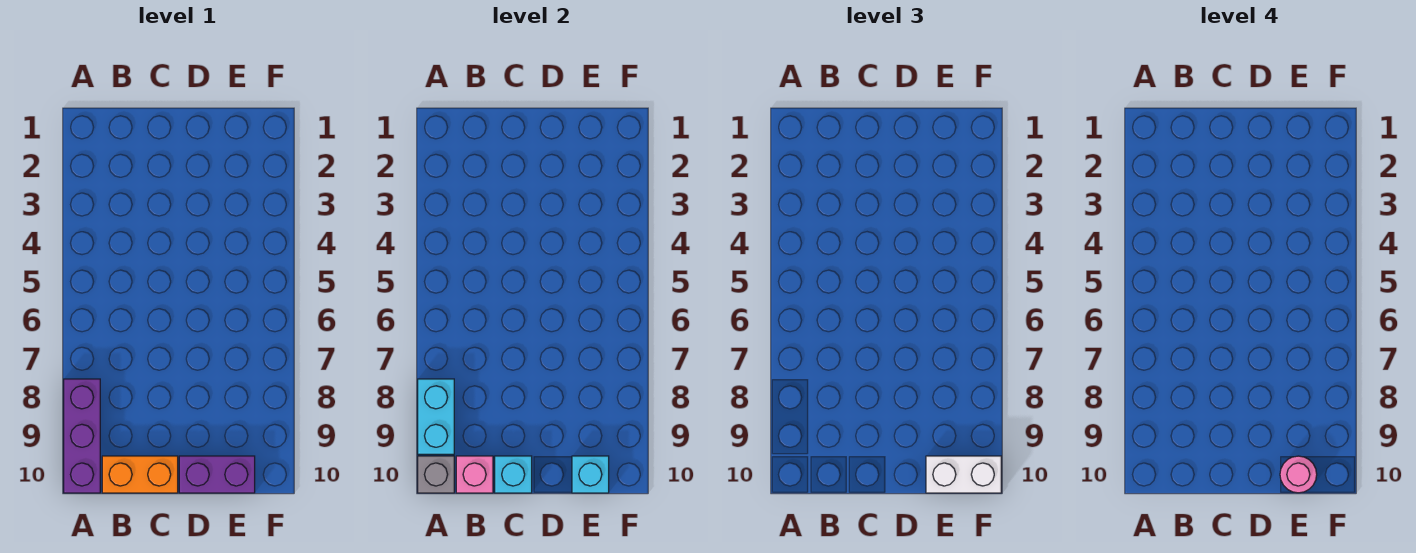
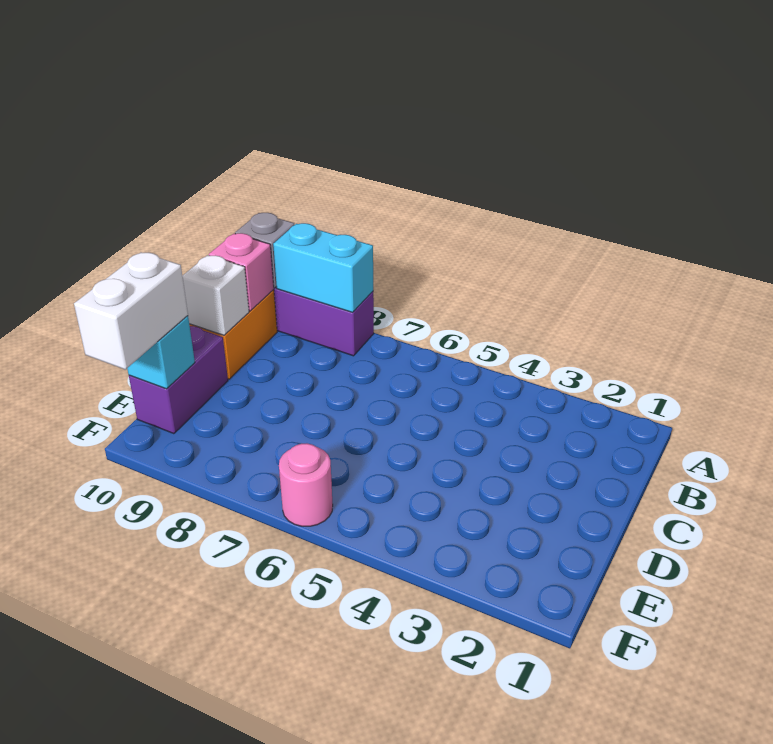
cyan 1x1 brick [495,456,532,493] -> white 1x1 brick [183,255,249,335]
pink 1x1 round brick [1280,456,1317,493] -> pink 1x1 round brick moved to [279,443,333,526]

